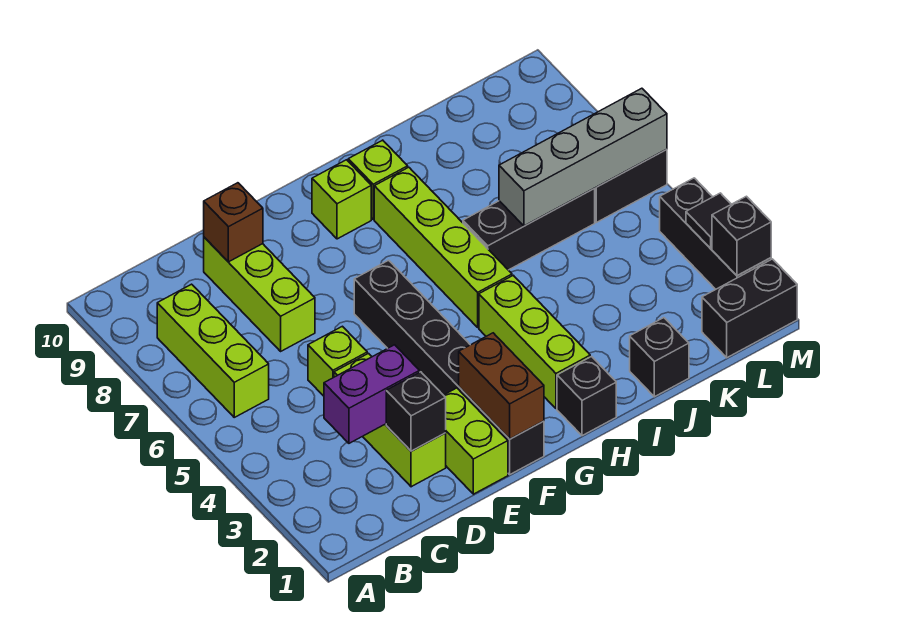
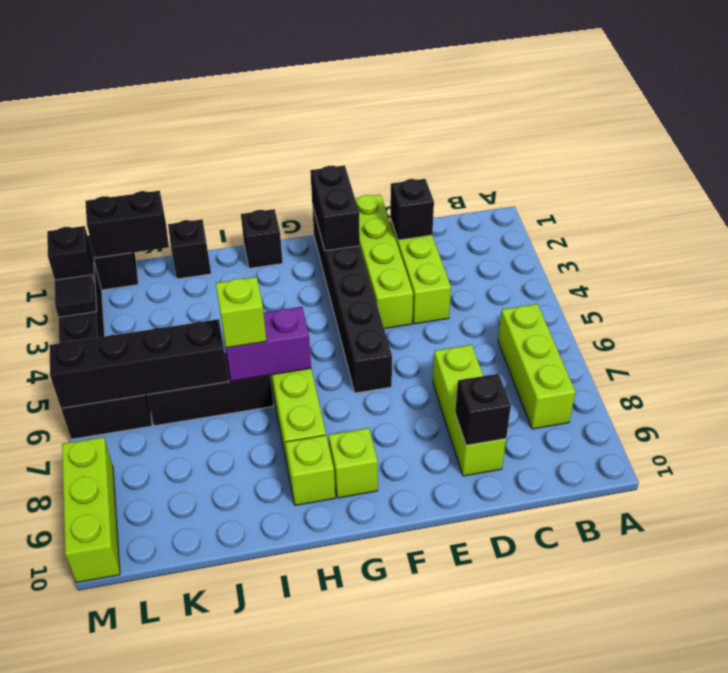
purple 1x2 brick [324,345,420,443] -> purple 1x2 brick moved to [223,307,311,381]
lime 1x1 brick [308,326,367,396] -> lime 1x1 brick moved to [216,277,266,348]
brown 1x1 brick [204,183,263,262] -> black 1x1 brick [455,374,511,445]
lime 1x2 brick [444,388,508,494] -> lime 1x4 brick [355,194,413,329]
brown 1x2 brick [459,333,544,439] -> black 1x2 brick [310,165,360,251]
lime 1x3 brick [479,275,590,409] -> lime 1x3 brick moved to [62,437,120,583]
grey 1x4 brick [499,88,667,226] -> black 1x4 brick [49,319,229,408]
none -> black 1x2 brick [85,191,169,258]

